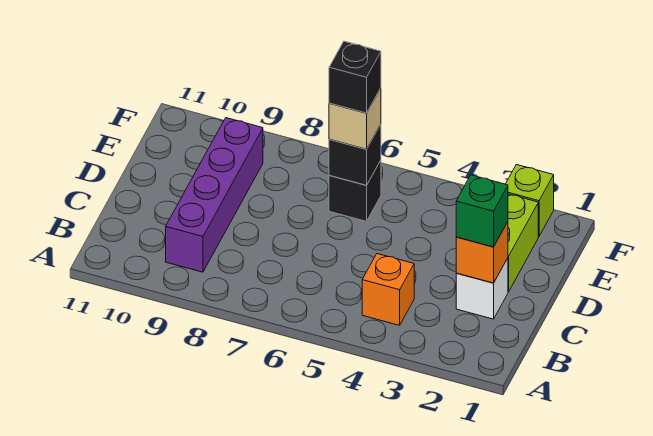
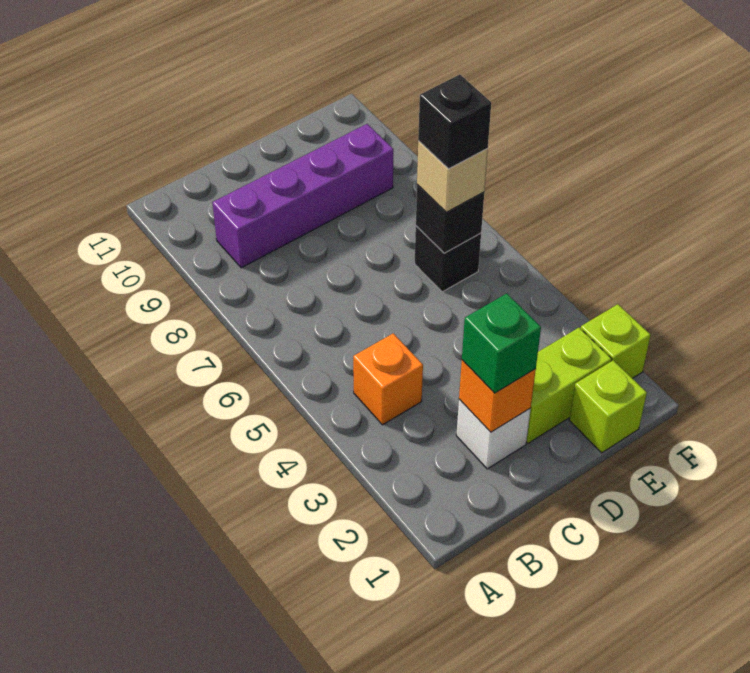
none -> lime 1x1 brick [569,360,647,453]

